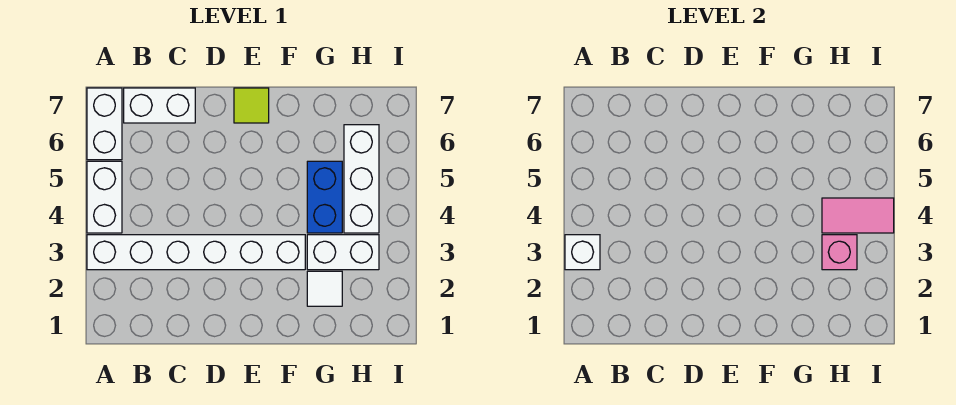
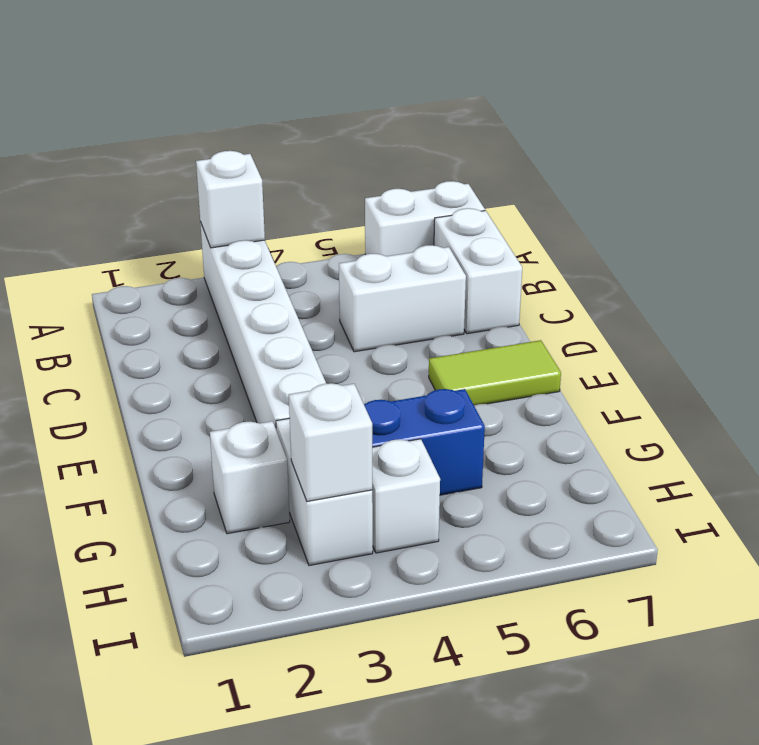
white 1x2 brick [87,161,122,233] -> white 1x2 brick moved to [339,245,466,352]
lime 1x1 tile [234,88,269,123] -> lime 1x2 tile [429,340,561,405]
white 1x1 tile [307,271,342,306] -> white 1x1 brick [210,421,290,534]
pink 1x1 brick [822,235,857,270] -> white 1x1 brick [289,383,372,501]
white 1x3 brick [344,125,379,233] -> white 1x1 brick [372,439,440,553]
pink 1x2 tile [822,198,894,233] -> none

